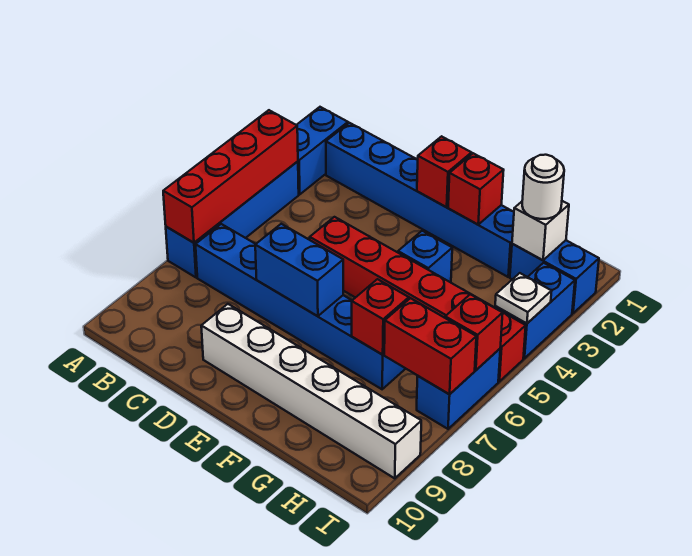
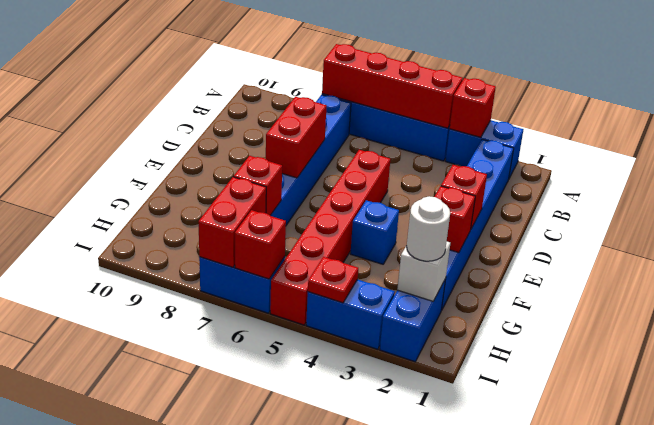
none -> red 1x1 brick [450,78,496,138]
blue 1x2 brick [255,224,343,316] -> red 1x2 brick [266,97,327,178]
white 1x6 brick [201,304,421,478] -> none
white 1x1 plate [495,273,552,324] -> red 1x1 plate [308,257,358,303]

